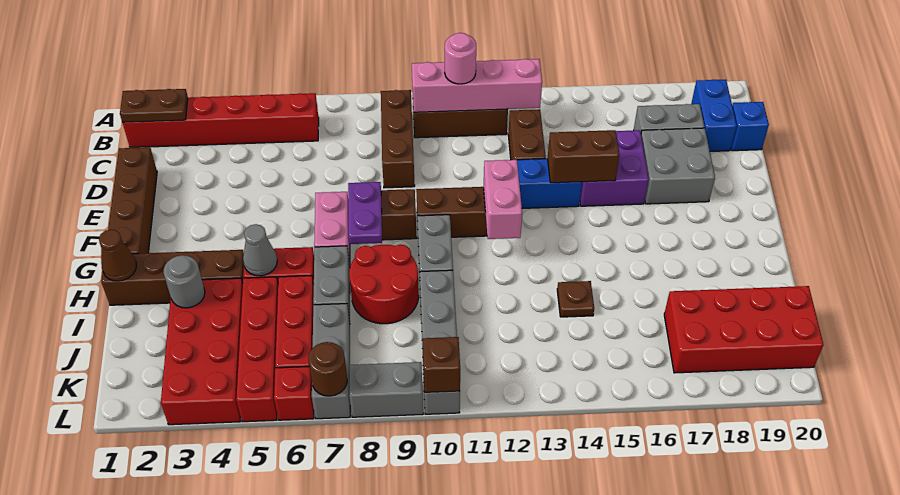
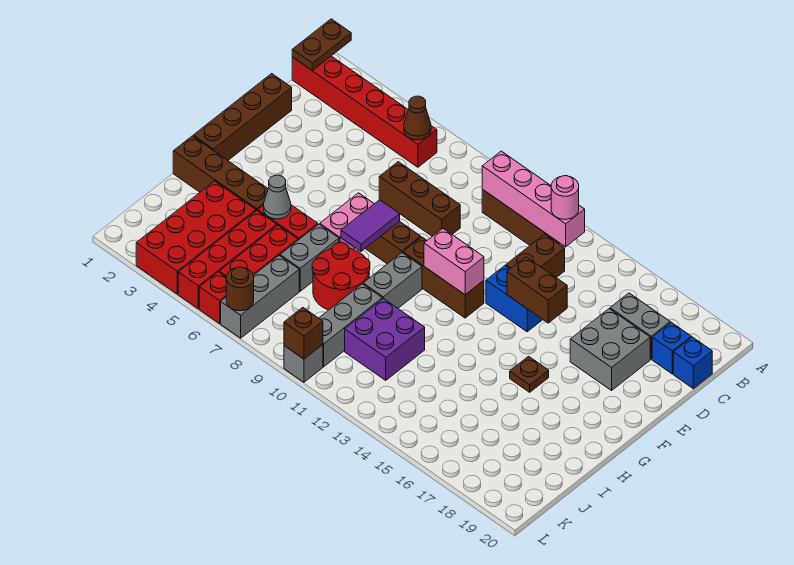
brown 1x2 plate [120,89,188,122] -> brown 1x2 plate turned to [292,19,351,71]
brown 1x3 brick [381,90,415,188] -> brown 1x3 brick turned to [379,162,460,236]
pink 1x1 round brick [445,33,476,84] -> pink 1x1 round brick moved to [551,176,579,219]
blue 1x2 brick [691,79,737,151] -> blue 1x1 brick [652,322,691,374]
purple 2x2 brick [580,130,649,206] -> purple 2x2 brick moved to [345,298,425,380]
purple 1x2 plate [348,182,382,244] -> purple 1x2 tile [341,200,400,251]
pink 1x2 brick [484,160,522,239] -> pink 1x2 brick turned to [424,228,484,295]
brown 1x1 cone [99,230,137,281] -> brown 1x1 cone moved to [404,96,431,140]
grey 1x1 round brick [164,255,205,308] -> none
brown 1x1 plate [557,281,594,317] -> brown 1x1 plate moved to [510,356,549,392]
red 2x4 brick [664,286,824,373] -> none
grey 1x2 brick [349,362,423,417] -> none

